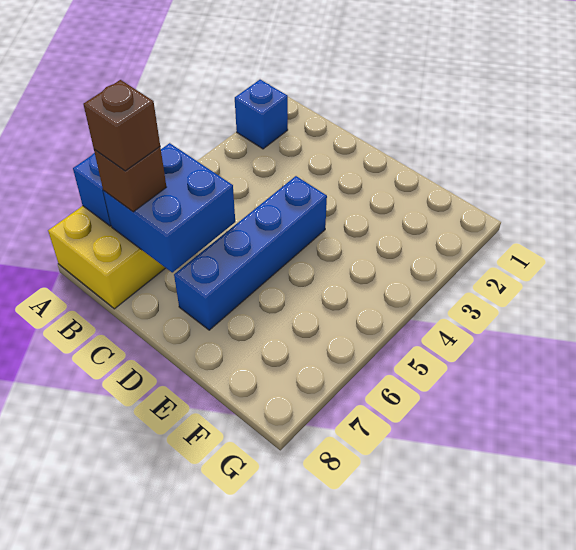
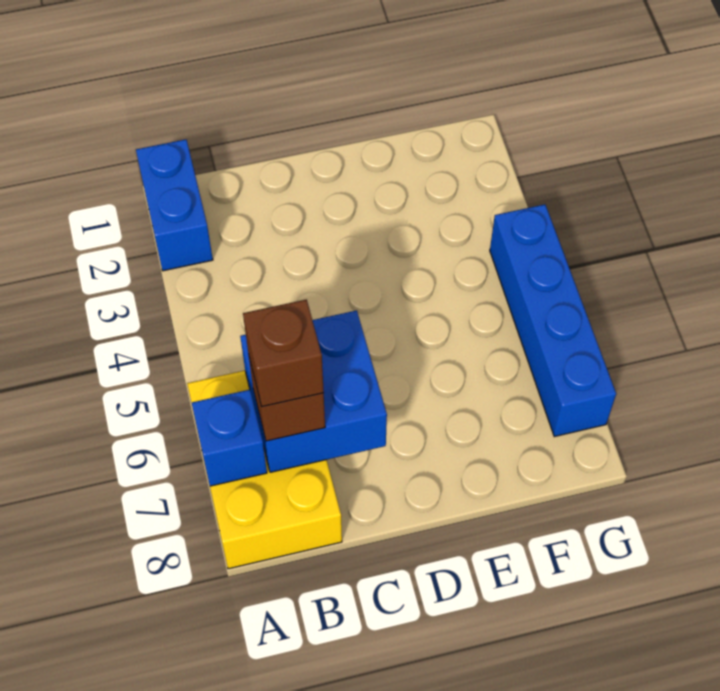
blue 1x1 brick [235,80,288,149] -> blue 1x2 brick [136,139,213,271]
blue 1x4 brick [174,176,327,330] -> blue 1x4 brick moved to [490,204,616,437]

